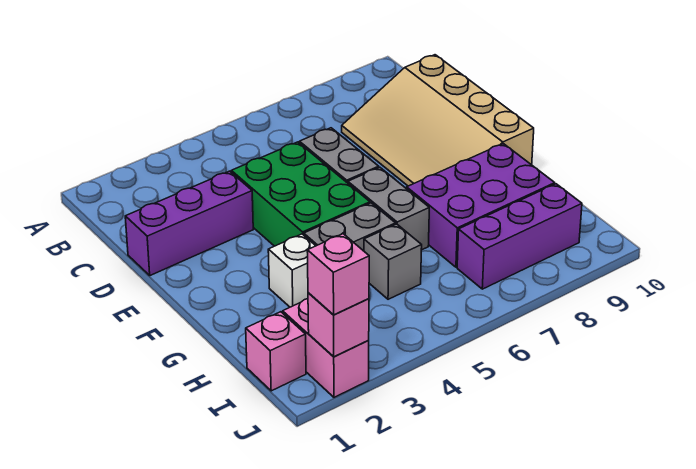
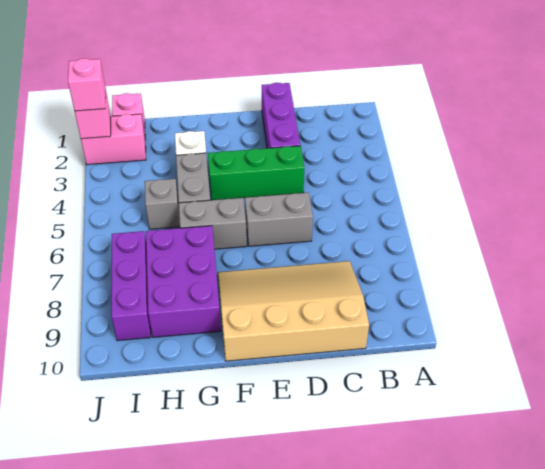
green 2x3 brick [231,142,370,246] -> green 1x3 brick [208,146,304,200]

